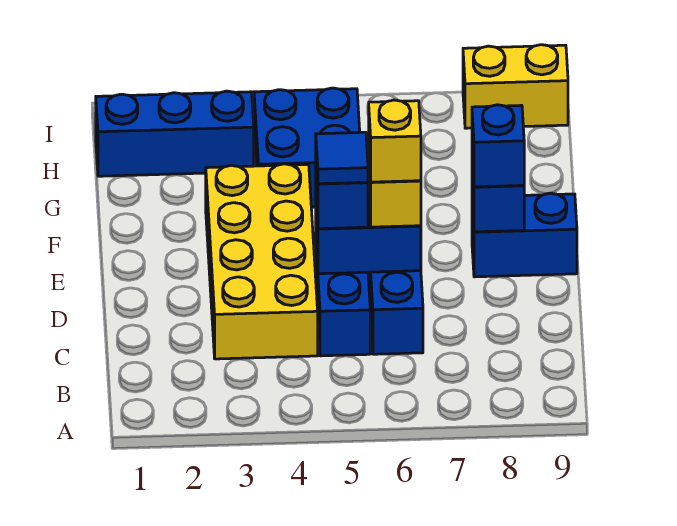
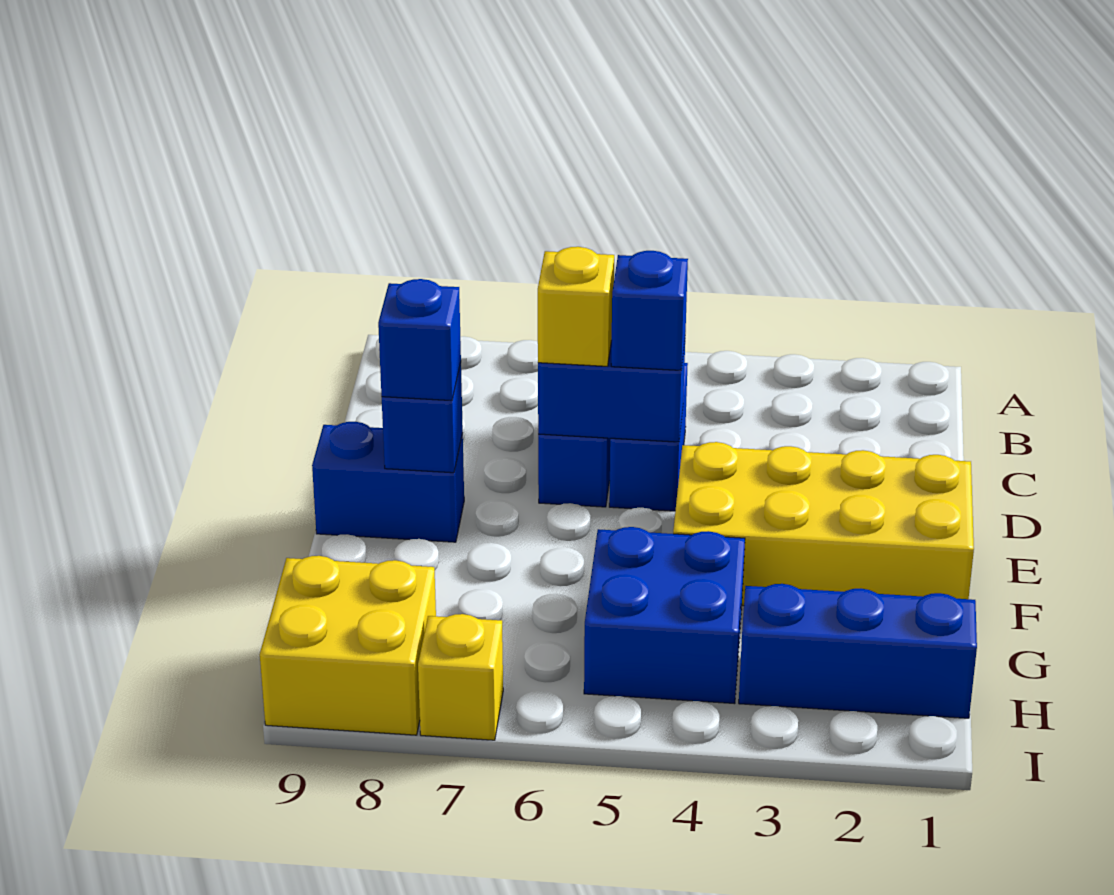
yellow 2x4 brick [206,164,318,359] -> yellow 2x4 brick turned to [673,442,974,606]
blue 1x1 tile [316,132,368,184] -> none
yellow 1x1 brick [369,100,421,182] -> yellow 1x1 brick moved to [418,614,503,740]
yellow 1x2 brick [463,45,568,128] -> yellow 2x2 brick [260,556,436,735]

